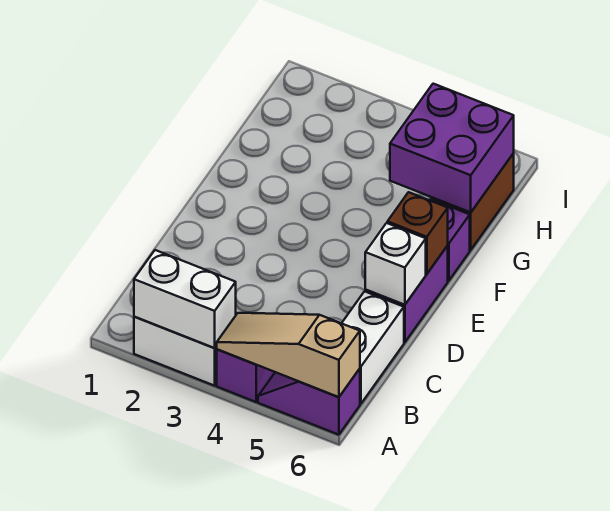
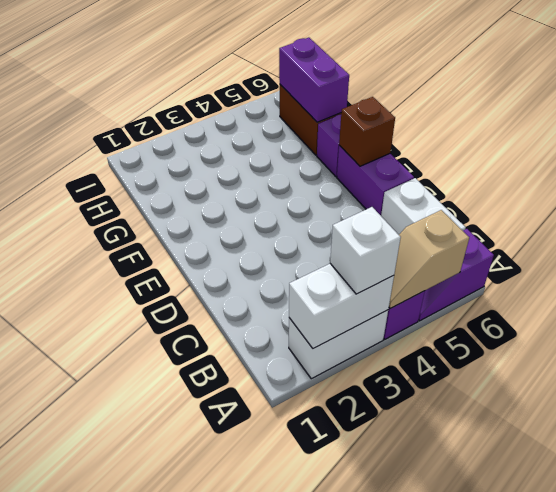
tan 1x3 slope [217,313,360,397] -> tan 1x2 slope [389,210,469,308]
white 1x1 brick [365,223,426,305] -> white 1x1 brick moved to [330,207,401,294]
purple 2x2 brick [390,84,514,212] -> purple 1x2 brick [279,37,349,122]

